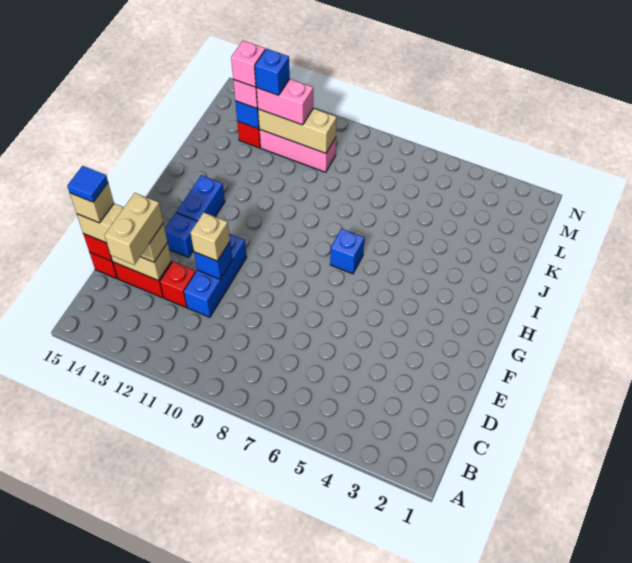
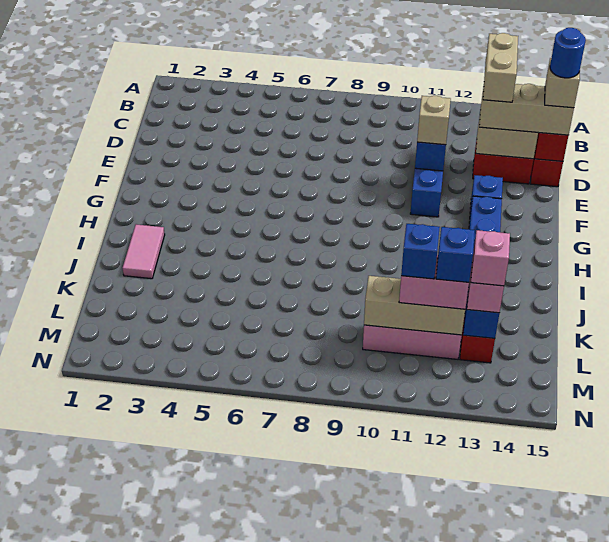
red 1x1 brick [160,262,196,307] -> none
blue 1x1 tile [67,166,108,202] -> blue 1x1 round brick [550,28,586,78]
blue 1x1 brick [330,229,364,274] -> blue 1x1 brick moved to [401,224,440,279]
none -> pink 1x2 tile [123,224,165,279]

